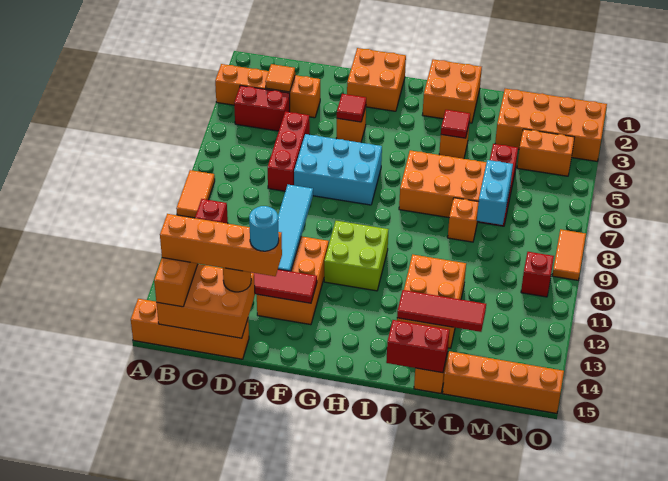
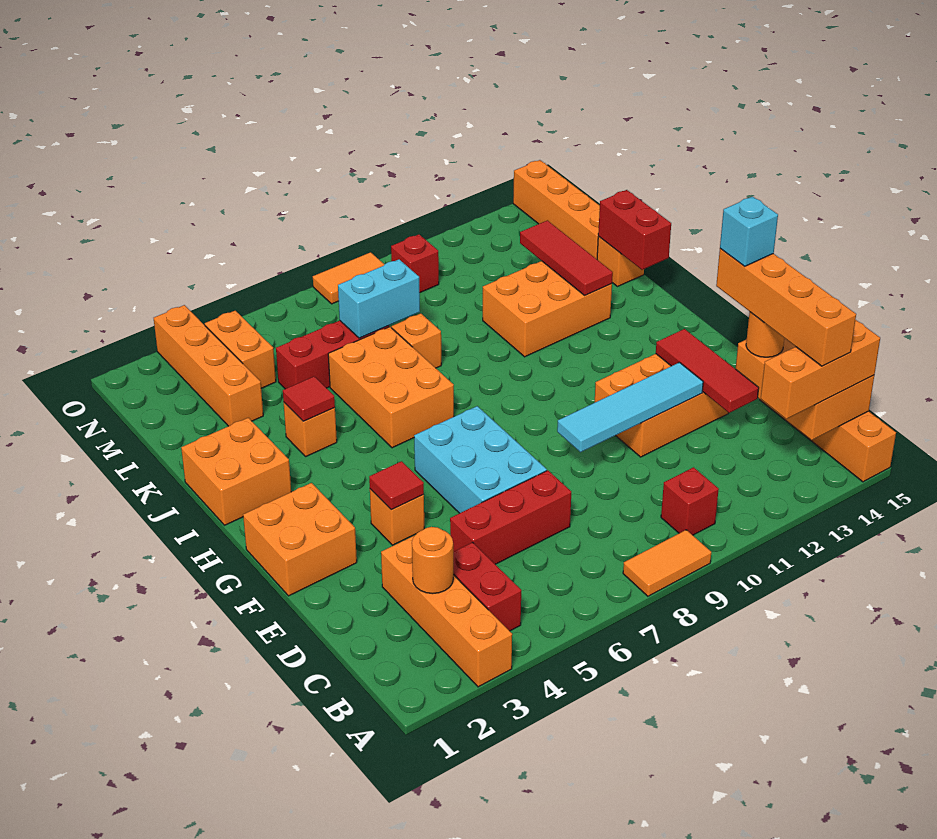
orange 1x1 tile [265,64,295,92] -> orange 1x1 round brick [412,527,453,594]
cyan 1x1 round brick [249,206,279,251] -> cyan 1x1 brick [720,197,778,266]
lime 2x2 brick [324,221,389,291] -> none
orange 2x4 brick [495,89,607,161] -> orange 1x4 brick [154,305,263,426]

